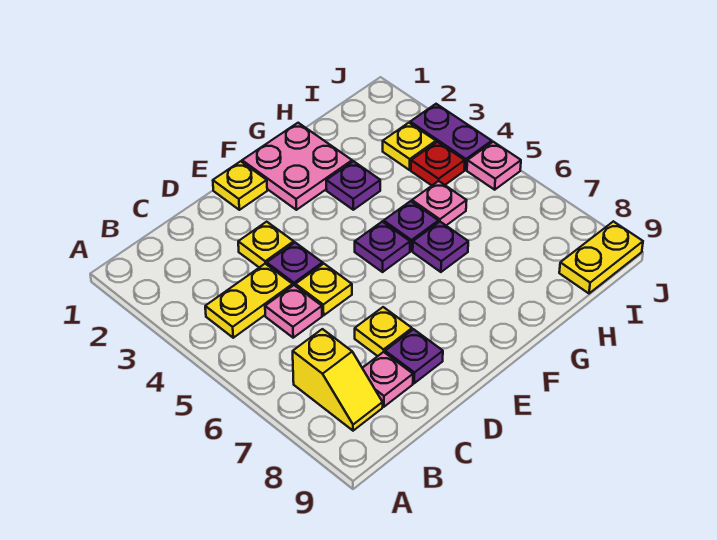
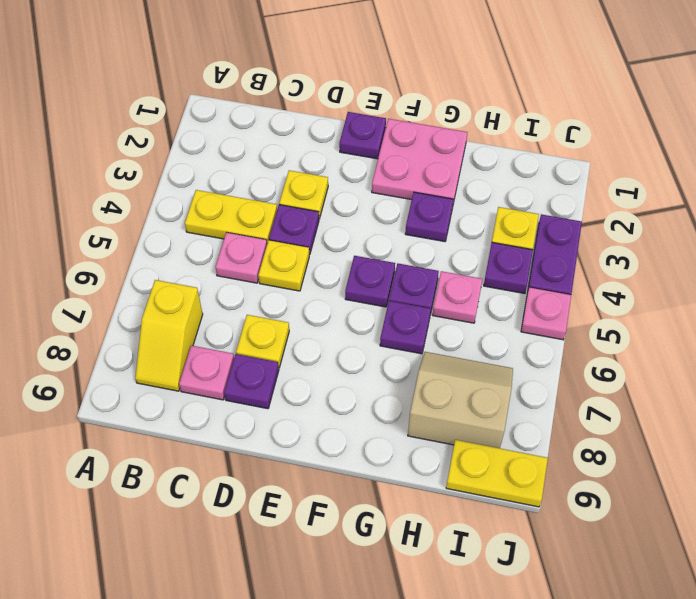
yellow 1x1 plate [213,161,267,210] -> purple 1x1 plate [339,112,386,159]
none -> tan 2x2 slope [408,352,513,448]
red 1x1 plate [411,142,465,185] -> purple 1x1 plate [484,243,533,294]

